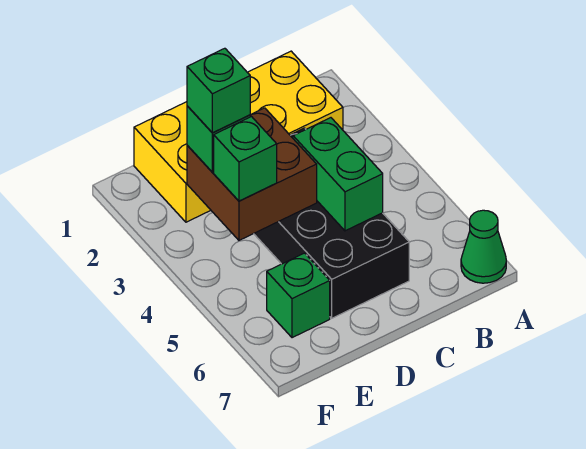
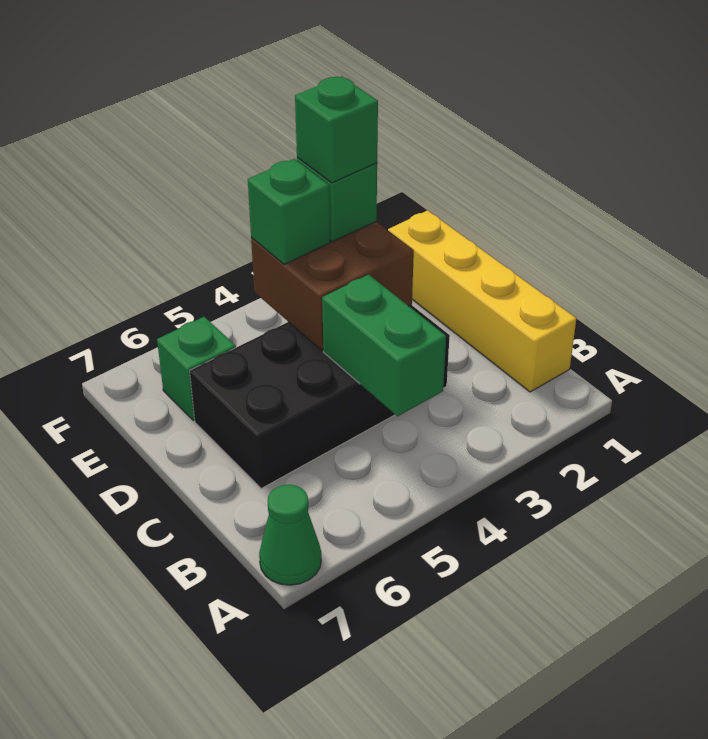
yellow 2x4 brick [134,51,343,222] -> yellow 1x4 brick [388,210,576,392]
green 1x2 brick [293,118,383,231] -> green 1x2 brick turned to [322,274,446,416]

